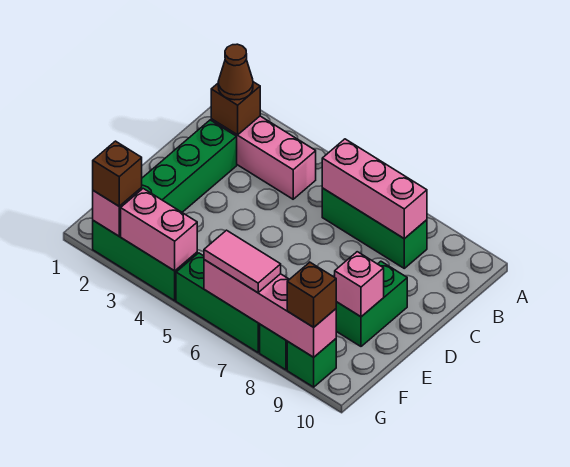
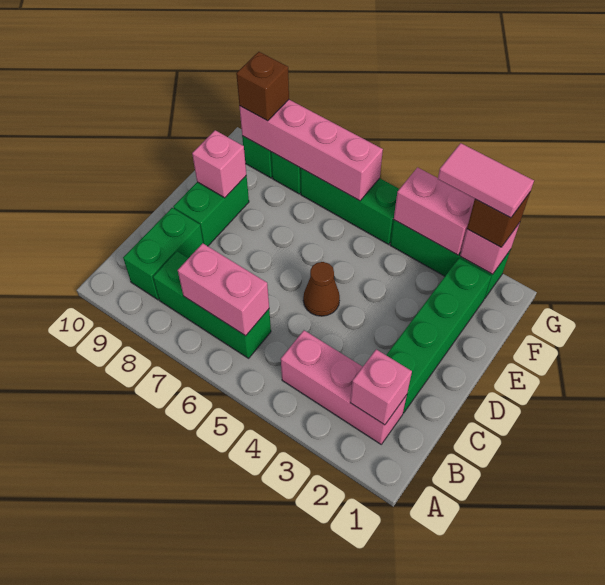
brown 1x1 brick [211,82,260,135] -> pink 1x1 brick [350,349,412,425]
brown 1x1 cone [218,44,253,100] -> brown 1x1 cone moved to [303,262,340,316]
pink 1x3 brick [322,139,427,239] -> pink 1x2 brick [178,243,269,336]
none -> green 1x2 brick [123,208,203,300]
pink 1x2 tile [204,230,281,293] -> pink 1x2 tile moved to [438,143,534,218]

